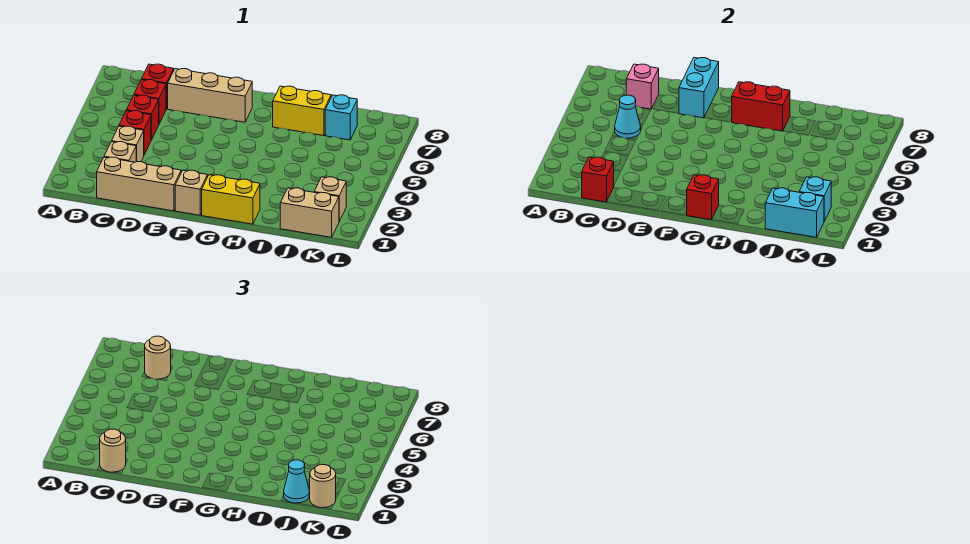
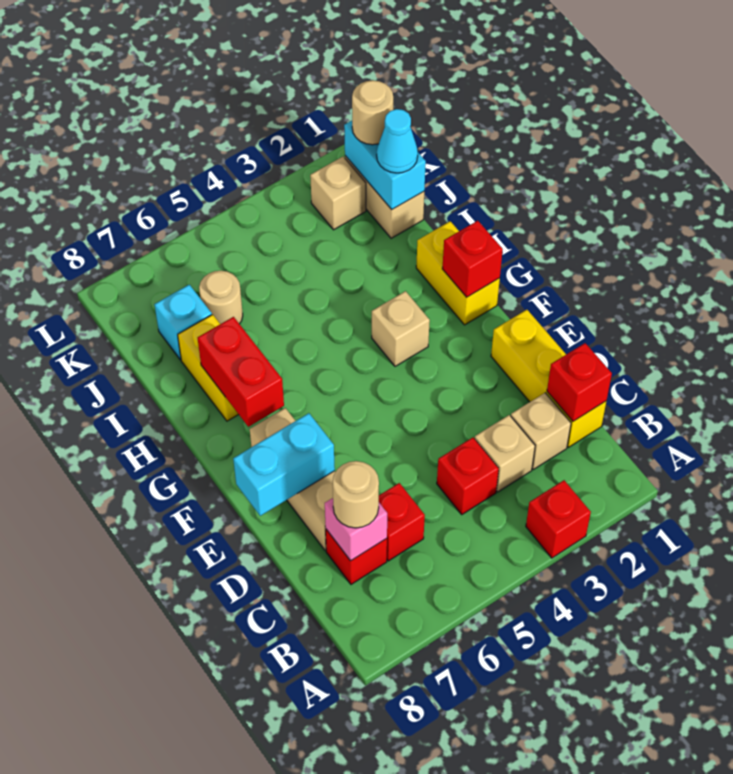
tan 1x3 brick [97,157,181,211] -> yellow 1x3 brick [491,310,606,447]
tan 1x1 round brick [100,429,126,472] -> tan 1x1 round brick moved to [199,271,243,324]
red 1x1 brick [126,95,159,140] -> red 1x1 brick moved to [526,480,591,558]
cyan 1x1 cone [615,95,641,138] -> none
tan 1x1 brick [175,170,208,215] -> tan 1x1 brick moved to [372,291,430,366]
cyan 1x1 brick [799,177,831,221] -> none

